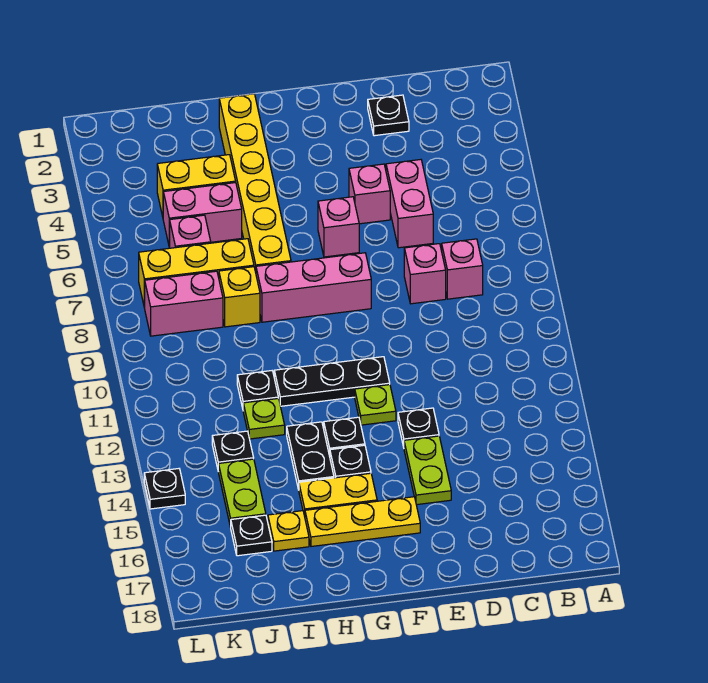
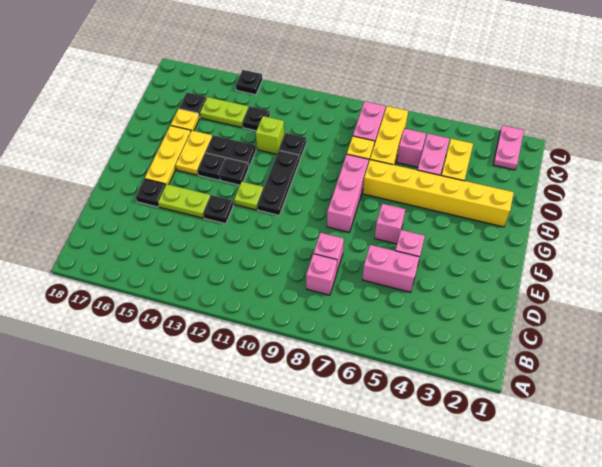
black 1x1 plate [368,95,409,136] -> black 1x1 plate moved to [136,179,166,207]
lime 1x1 plate [243,399,285,439] -> lime 1x1 brick [256,116,284,154]
none -> pink 1x2 plate [493,125,524,170]

